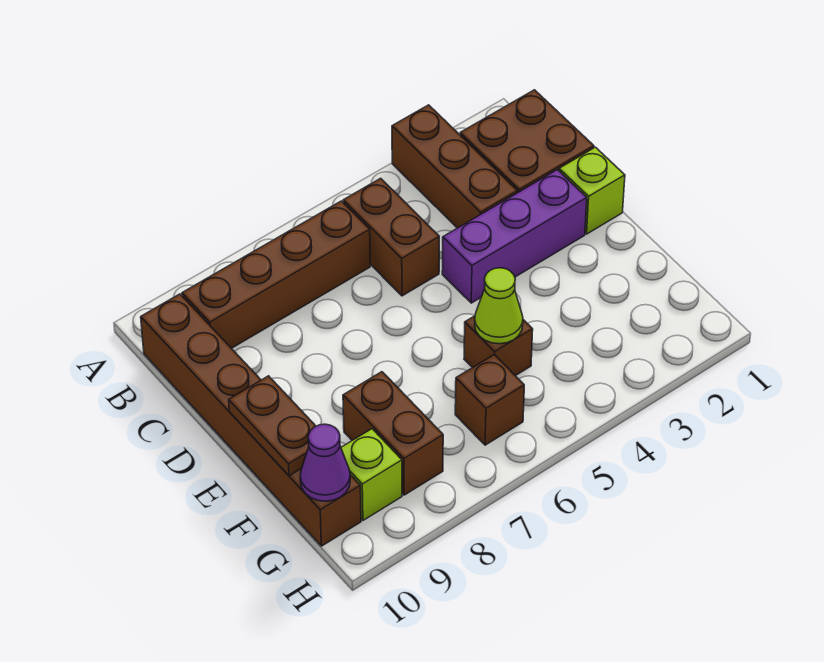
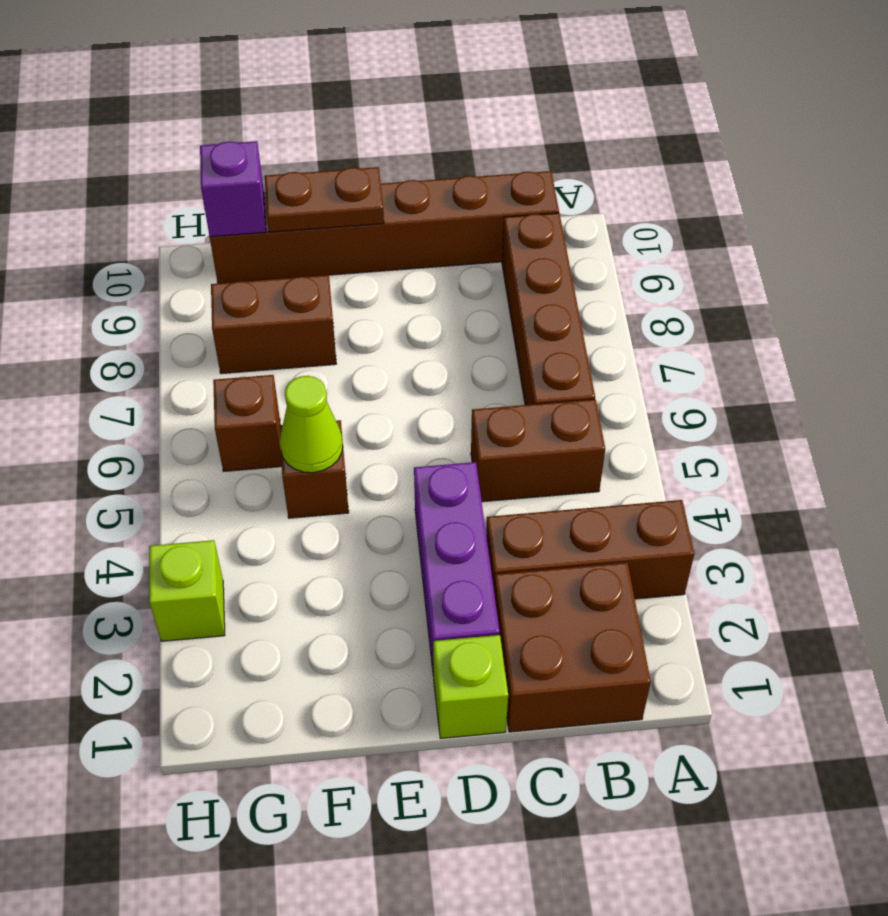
lime 1x1 brick [341,429,402,520] -> lime 1x1 brick moved to [149,540,225,641]
purple 1x1 cone [300,424,350,501] -> purple 1x1 brick [200,141,266,237]

